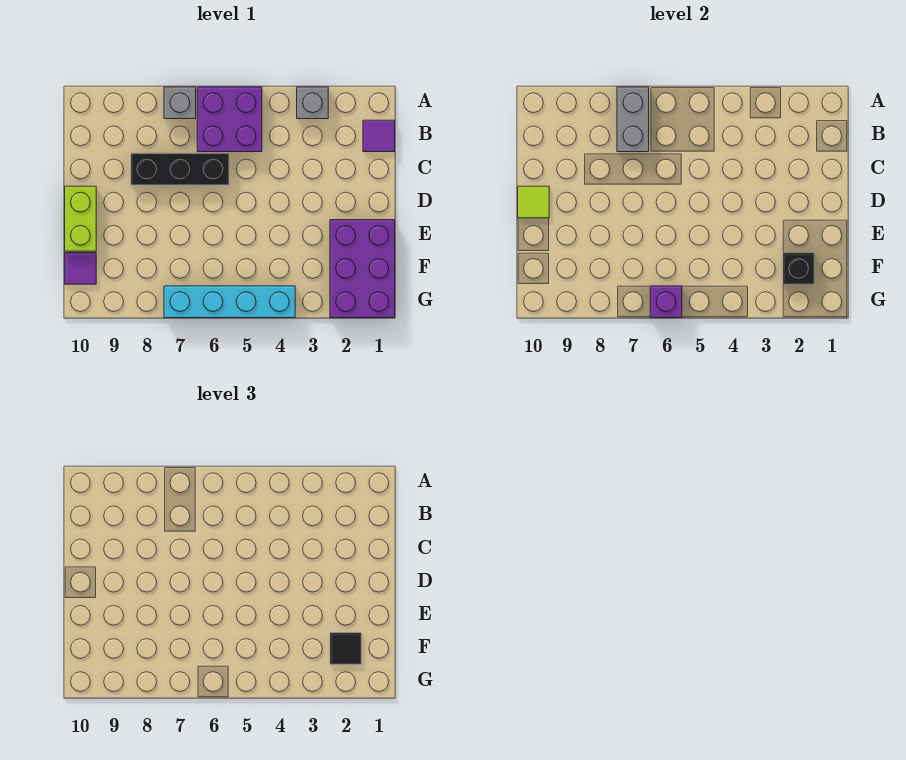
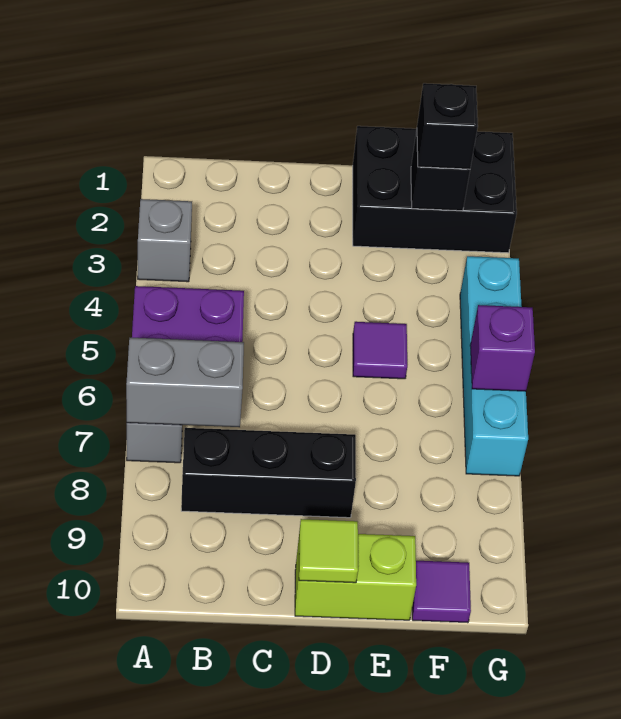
purple 1x1 tile [363,120,395,152] -> purple 1x1 tile moved to [353,322,407,379]
black 1x3 brick [131,153,229,185] -> black 1x3 brick turned to [181,428,356,518]
purple 2x3 brick [330,220,395,318] -> black 2x3 brick [353,126,517,253]
black 1x1 tile [330,633,361,664] -> black 1x1 brick [417,83,478,169]

